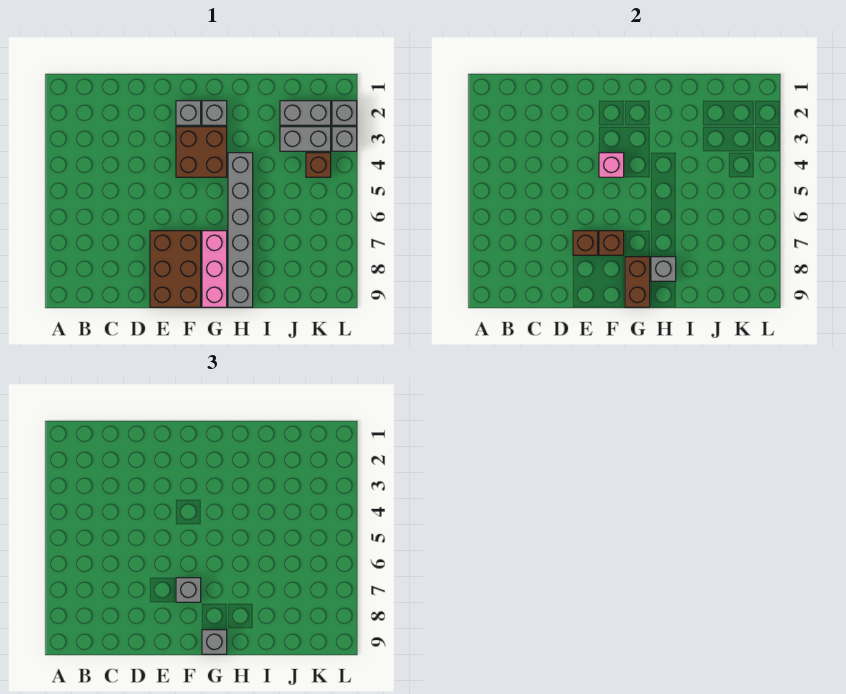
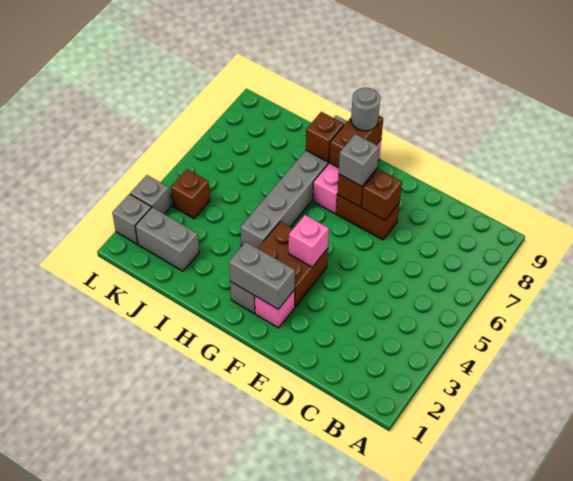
brown 2x3 brick [150,231,201,307] -> brown 1x2 brick [336,195,400,240]
grey 1x1 brick [176,101,201,125] -> pink 1x1 brick [255,290,295,328]
grey 1x1 brick [202,630,227,654] -> grey 1x1 round brick [351,88,380,131]
grey 1x1 brick [651,257,676,281] -> brown 1x1 brick [306,112,344,162]
grey 1x2 brick [280,127,331,151] -> grey 1x2 brick moved to [229,242,295,309]

